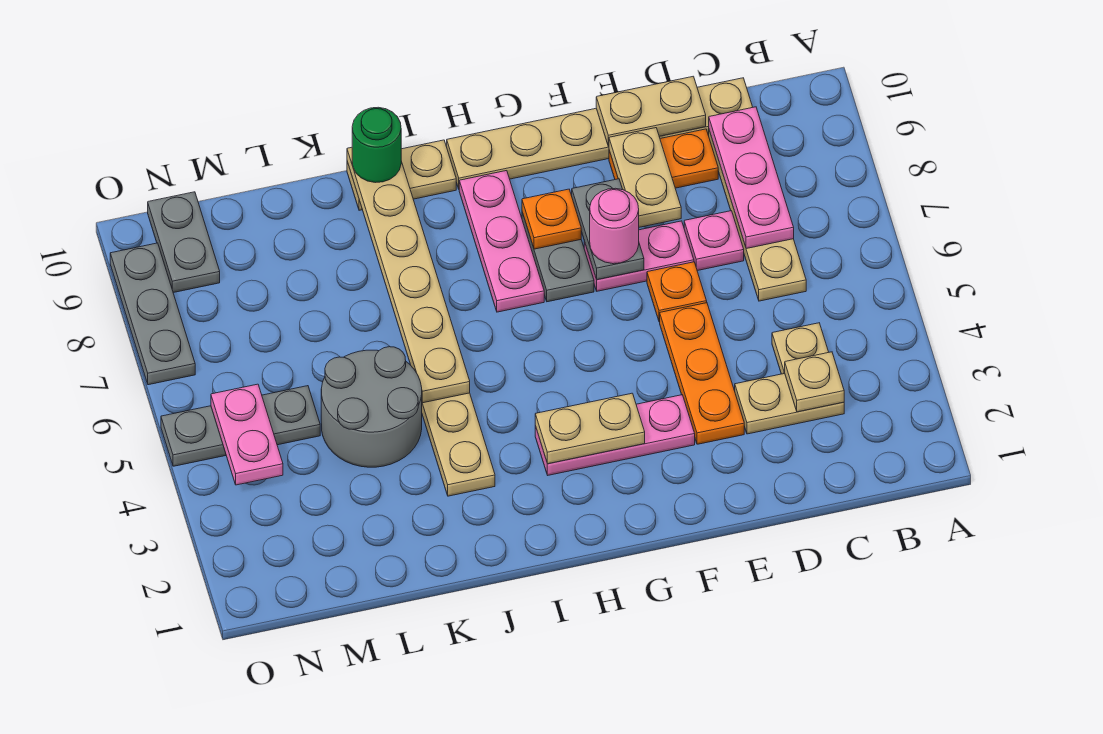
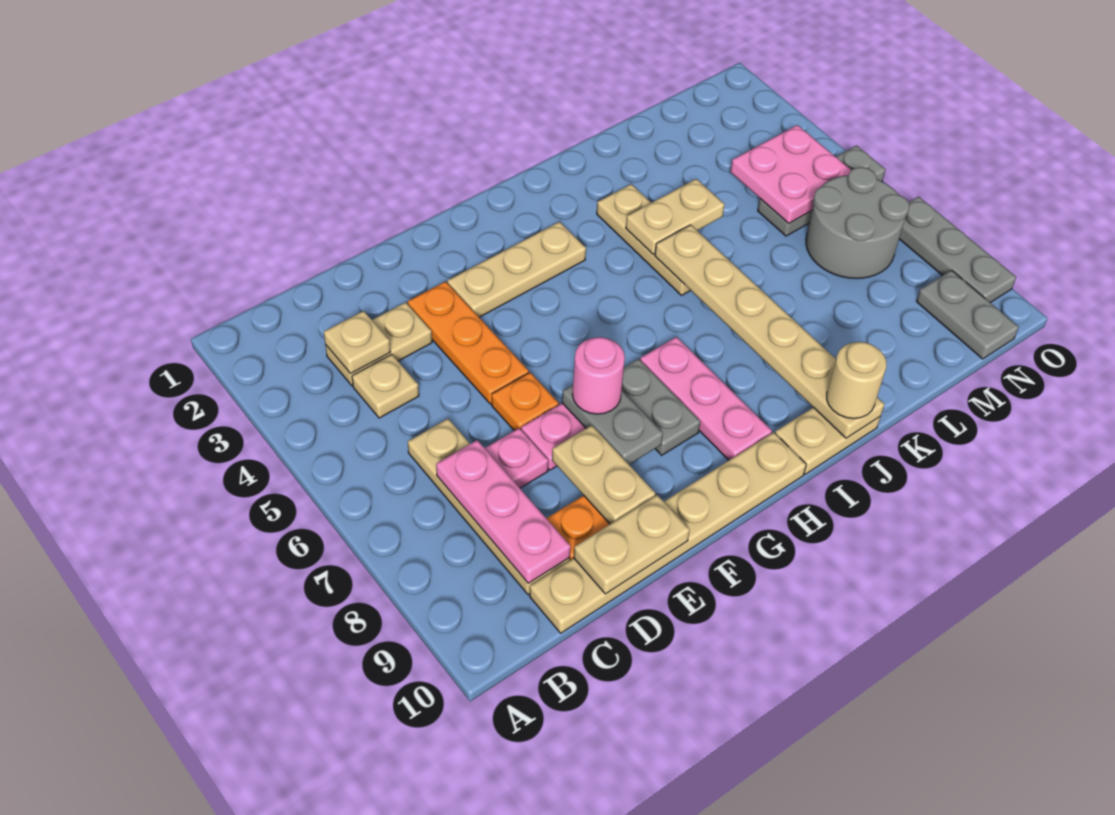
pink 1x3 plate [535,395,695,475] -> tan 1x3 plate [447,222,586,317]
tan 1x2 plate [535,393,645,464] -> tan 1x2 plate moved to [626,179,724,254]
orange 1x1 plate [522,189,581,249] -> none
green 1x1 round brick [352,107,401,183] -> tan 1x1 round brick [827,342,886,419]
grey 2x2 round brick [321,347,422,467] -> grey 2x2 round brick moved to [806,167,909,278]
pink 1x2 plate [211,384,283,485] -> pink 2x2 plate [730,125,851,224]

